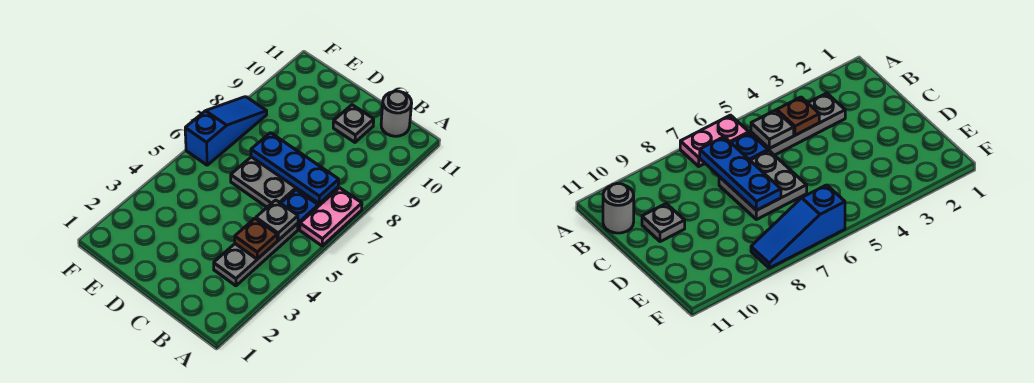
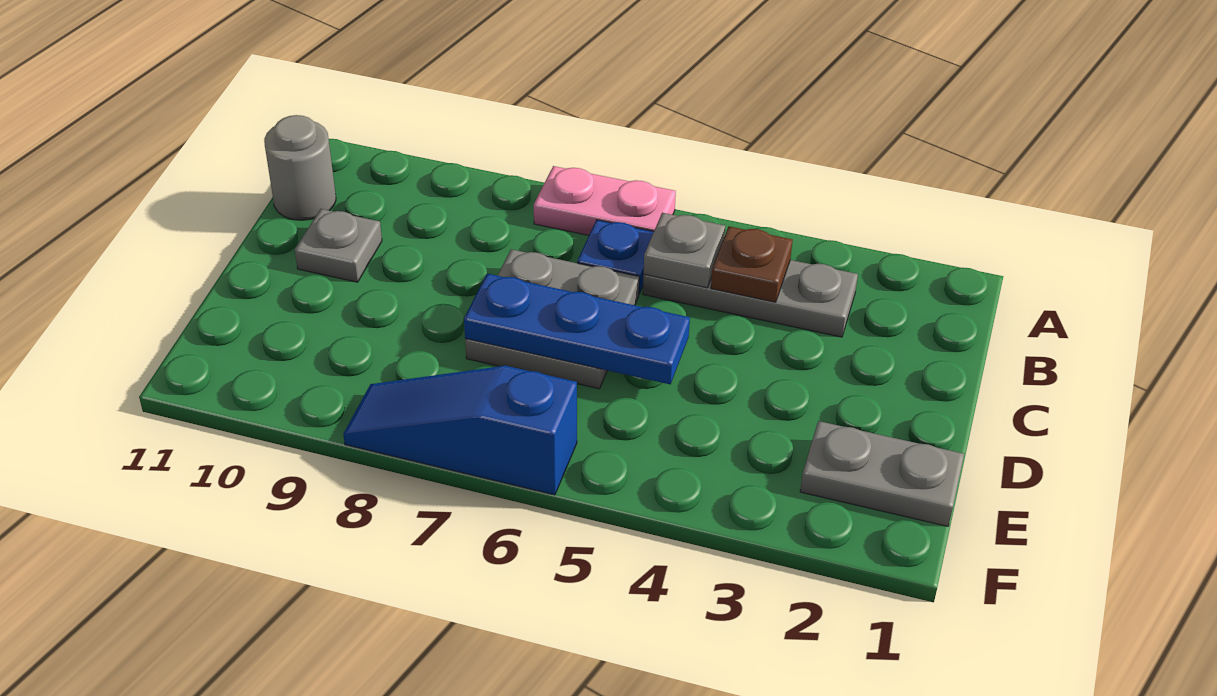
blue 1x3 plate [251,133,339,203] -> blue 1x3 plate turned to [464,274,690,384]
none -> grey 1x2 plate [800,421,964,526]

